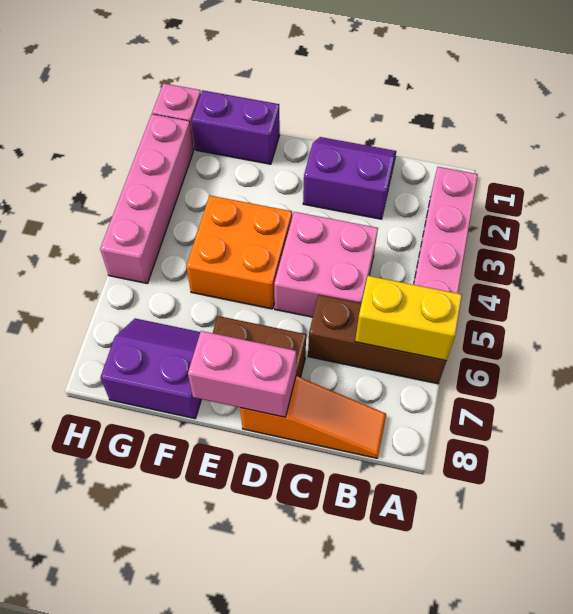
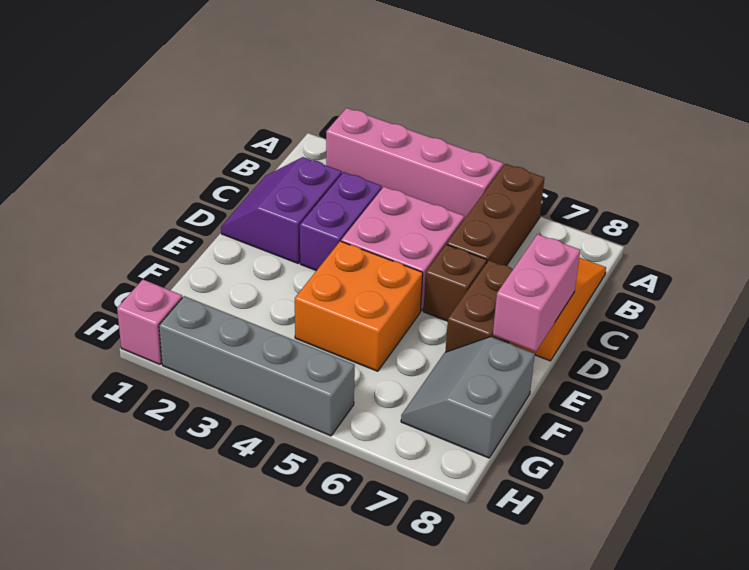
yellow 1x2 brick [355,276,462,361] -> none
none -> brown 1x1 brick [423,245,487,321]
purple 1x2 brick [192,90,280,164] -> purple 1x2 brick moved to [300,172,382,271]
purple 2x2 slope [100,318,201,419] -> grey 2x2 slope [401,337,535,458]
pink 1x4 brick [100,114,193,284] -> grey 1x4 brick [159,296,355,436]

